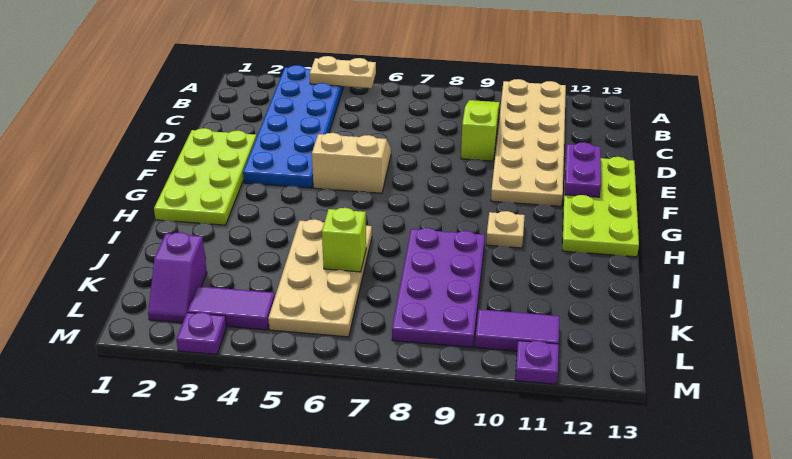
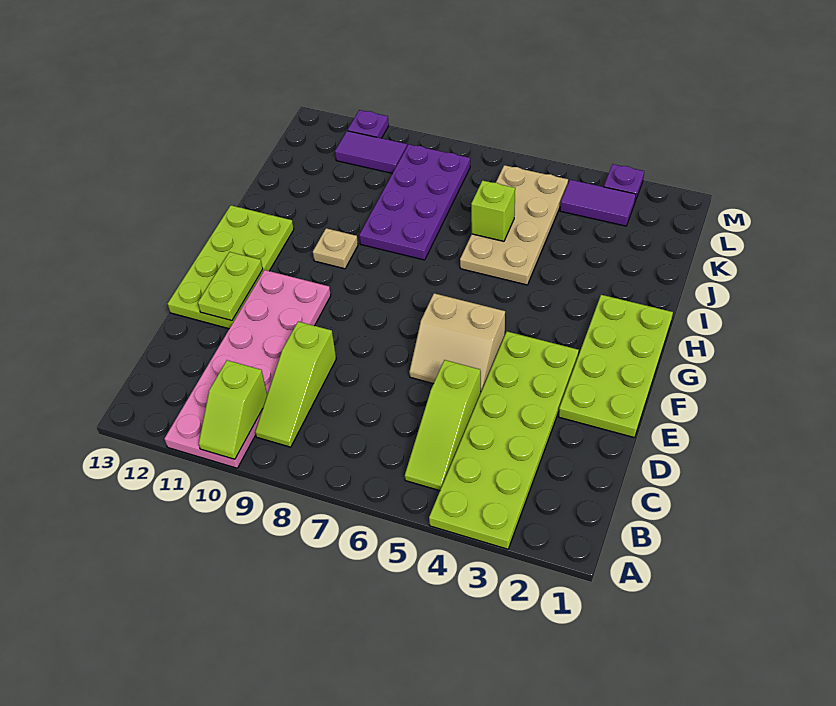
blue 2x6 plate [243,65,344,188] -> lime 2x6 plate [429,332,579,549]
tan 1x2 plate [310,56,376,88] -> none
tan 2x6 plate [491,79,566,206] -> pink 2x6 plate [164,270,331,468]
none -> lime 1x2 slope [199,360,267,459]
none -> lime 1x3 slope [405,360,481,491]
purple 1x2 plate [565,142,601,197] -> lime 1x2 plate [198,252,263,321]
purple 1x2 slope [148,232,207,323] -> none

